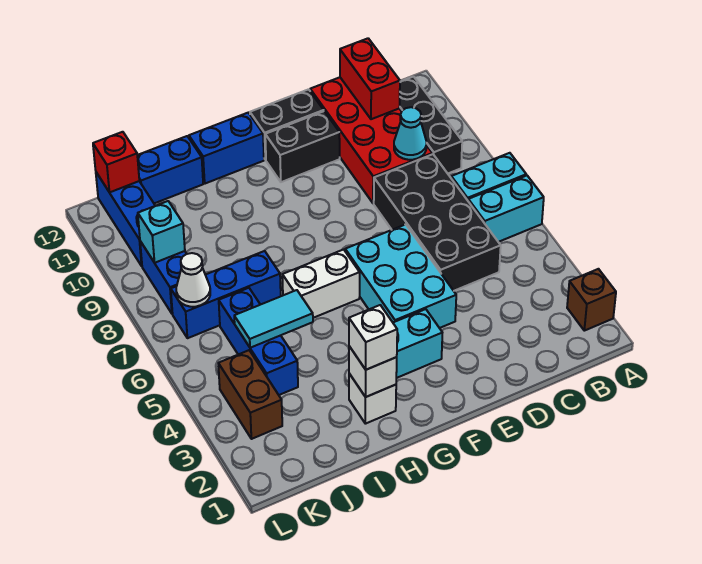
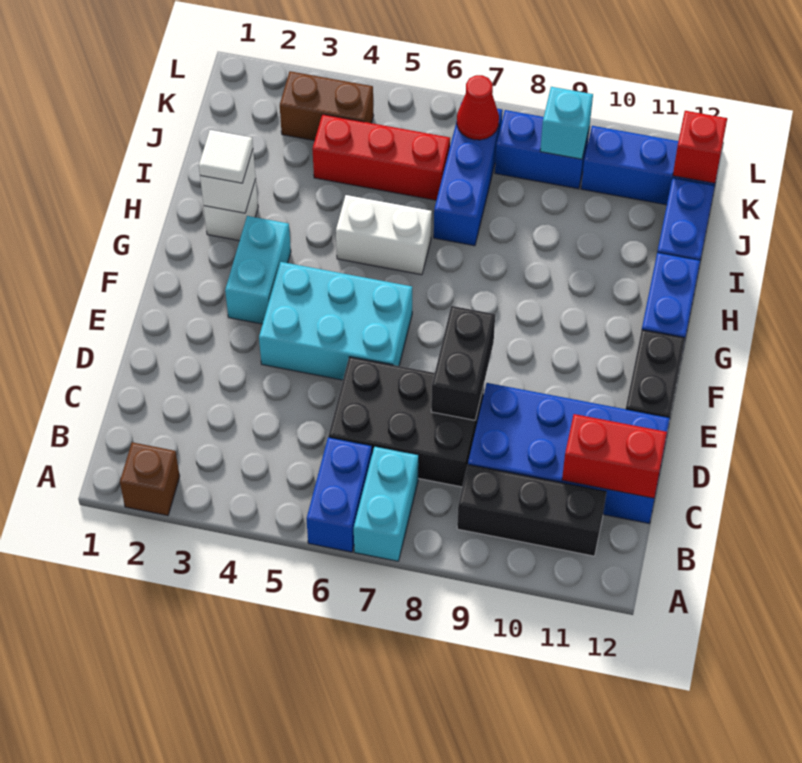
cyan 1x2 brick [468,175,544,242] -> blue 1x2 brick [307,437,372,552]
black 2x4 brick [374,154,501,291] -> black 2x3 brick [328,357,484,487]
red 2x4 brick [310,77,432,203] -> blue 2x4 brick [468,383,670,523]
cyan 1x1 cone [394,107,426,160] -> none
black 1x2 brick [265,111,340,182] -> black 1x2 brick moved to [431,306,495,420]
white 1x2 brick [282,249,360,318] -> white 1x2 brick turned to [336,195,432,275]
white 1x1 brick [349,305,397,370] -> white 1x1 tile [199,130,253,183]
cyan 1x2 tile [234,290,313,348] -> none
blue 1x3 brick [219,288,298,395] -> red 1x3 brick [313,114,450,200]
white 1x1 cone [176,253,210,307] -> red 1x1 cone [457,75,499,140]

